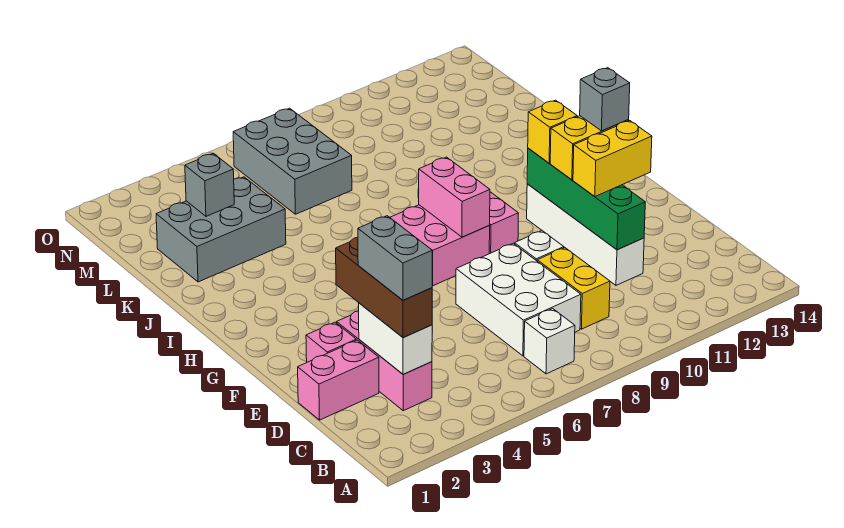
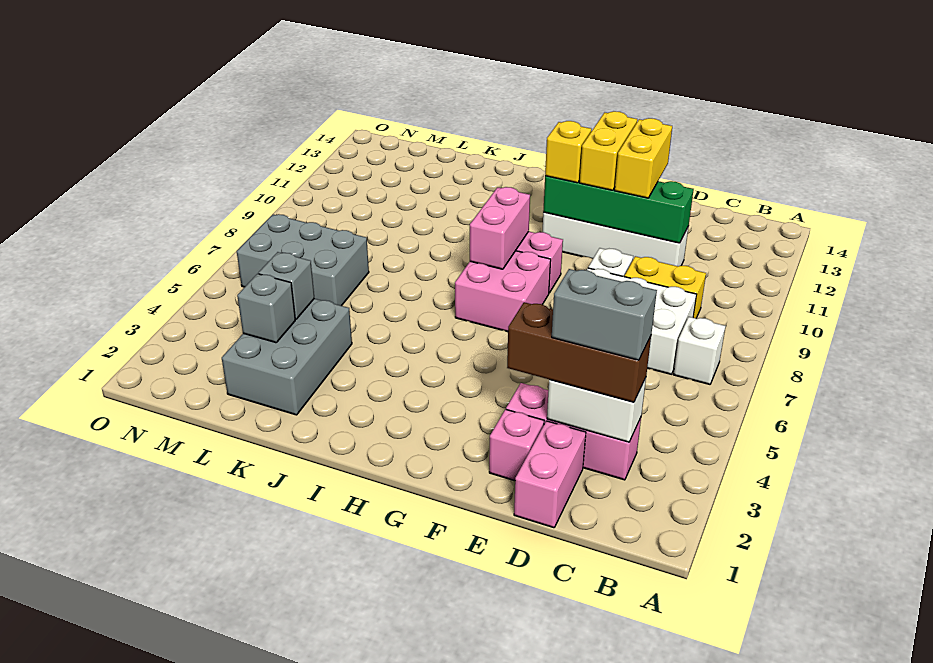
grey 1x1 brick [580,68,630,131] -> grey 1x1 brick moved to [258,252,314,319]
pink 1x2 brick [419,157,490,237] -> pink 1x2 brick turned to [470,187,530,269]

